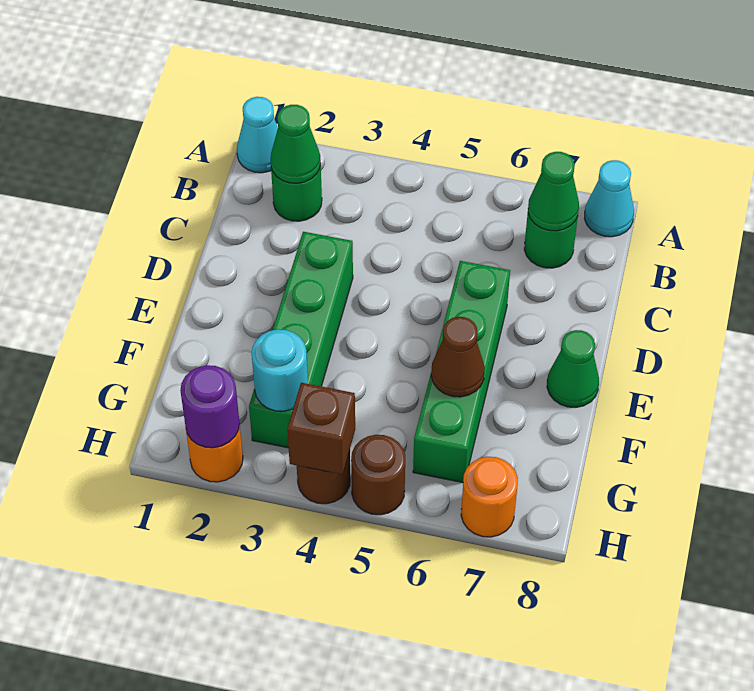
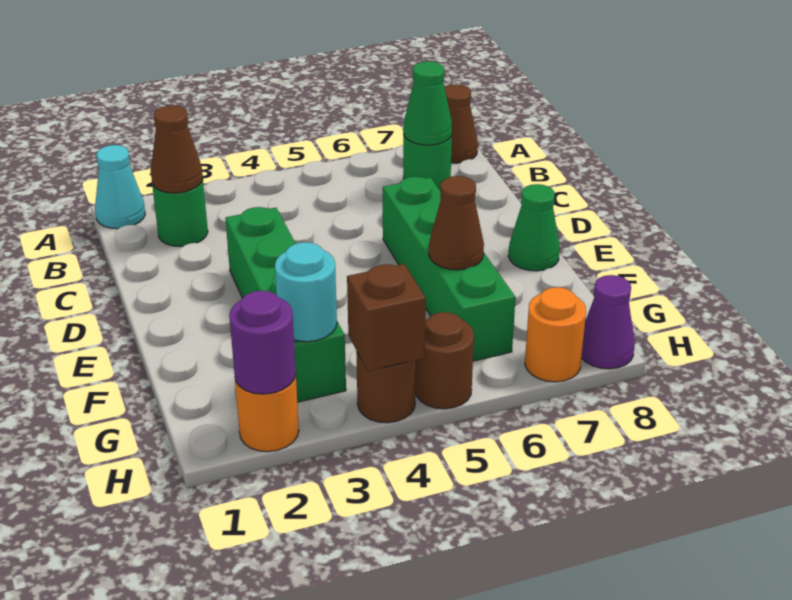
cyan 1x1 cone [584,160,634,237] -> brown 1x1 cone [444,85,478,163]
green 1x1 cone [271,105,321,183] -> brown 1x1 cone [151,105,203,193]
none -> purple 1x1 cone [581,275,634,369]

